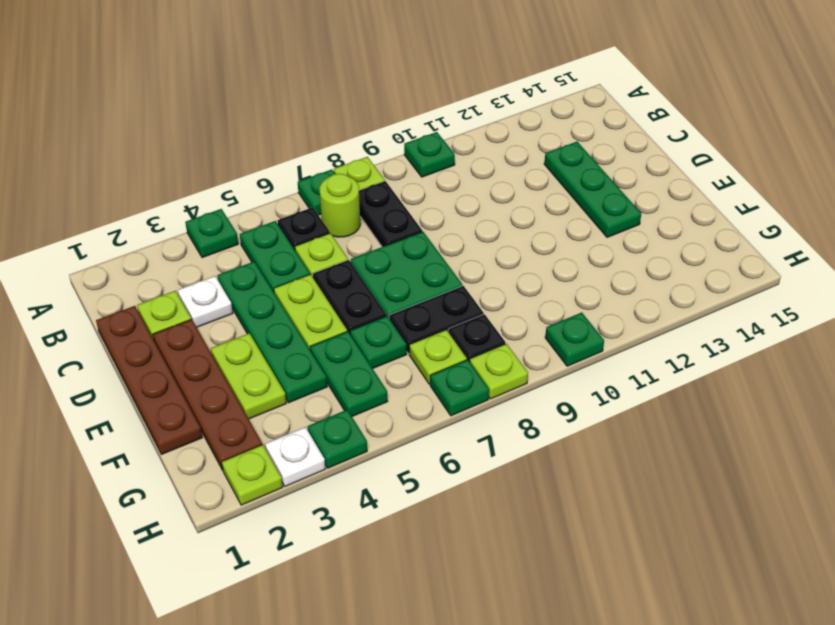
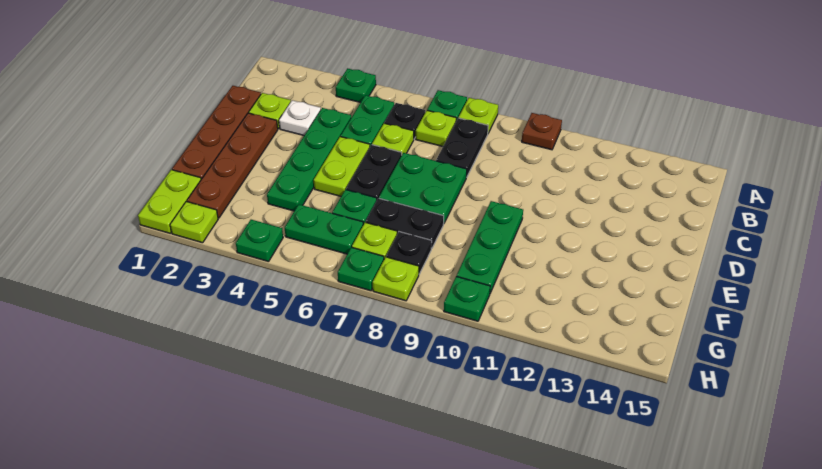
green 1x1 plate [404,132,455,177] -> brown 1x1 plate [522,113,562,150]
lime 1x1 round brick [320,174,360,237] -> lime 1x1 plate [416,110,456,146]
green 1x3 plate [544,142,641,237] -> green 1x3 plate moved to [457,201,523,293]
lime 1x2 plate [211,333,286,419] -> lime 1x2 plate moved to [138,170,201,233]
green 1x2 plate [310,331,388,416] -> green 1x2 plate turned to [285,204,363,254]
white 1x1 plate [265,427,325,486] -> none

